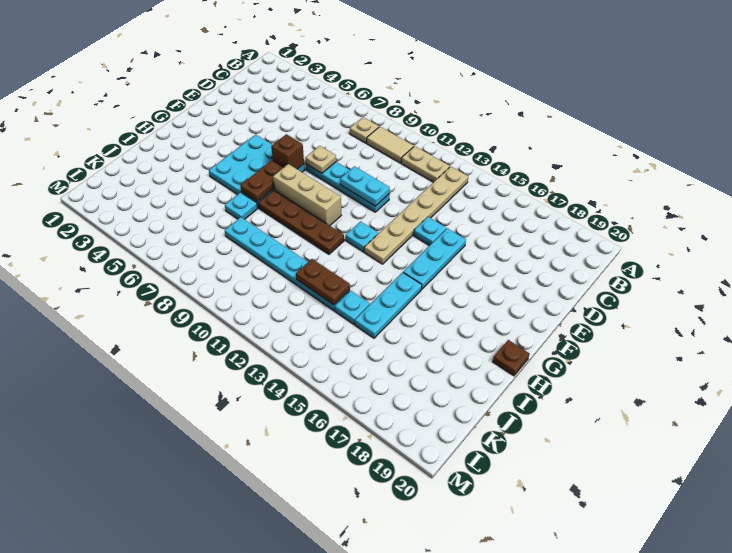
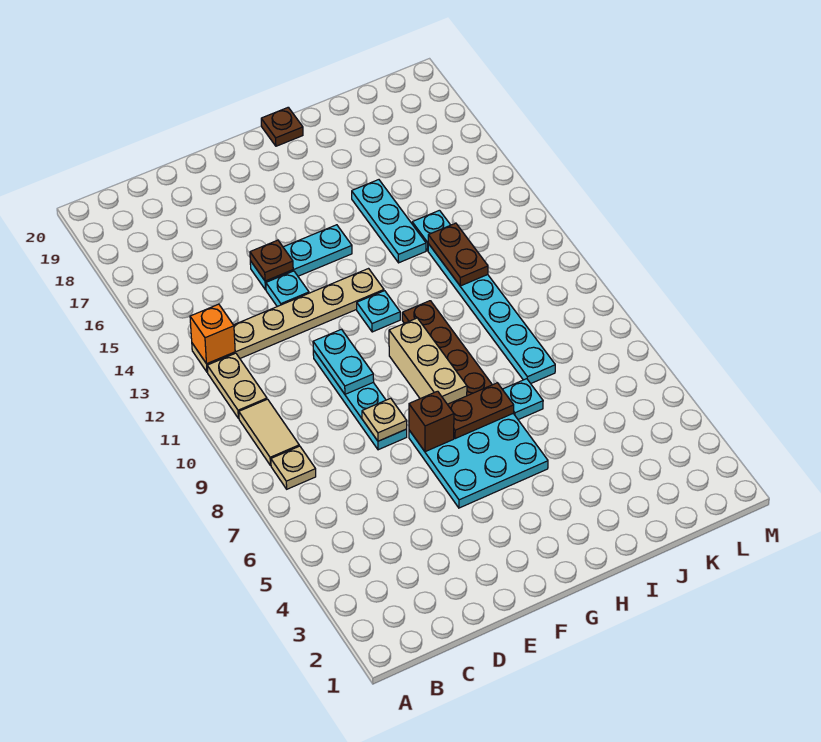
none -> orange 1x1 brick [190,304,235,364]
none -> brown 1x1 plate [250,240,293,281]
cyan 1x3 plate [355,272,422,338] -> cyan 1x3 plate turned to [352,180,426,263]

